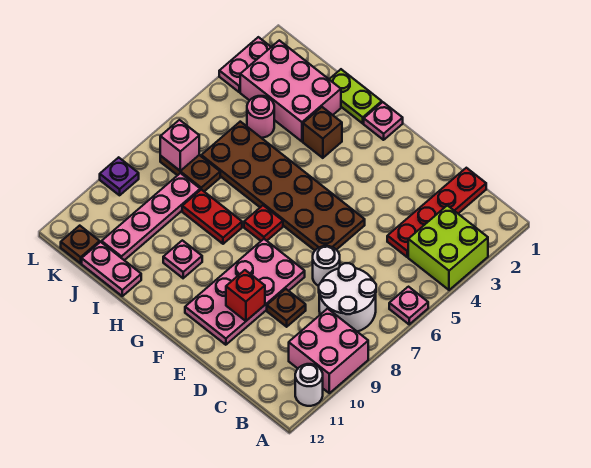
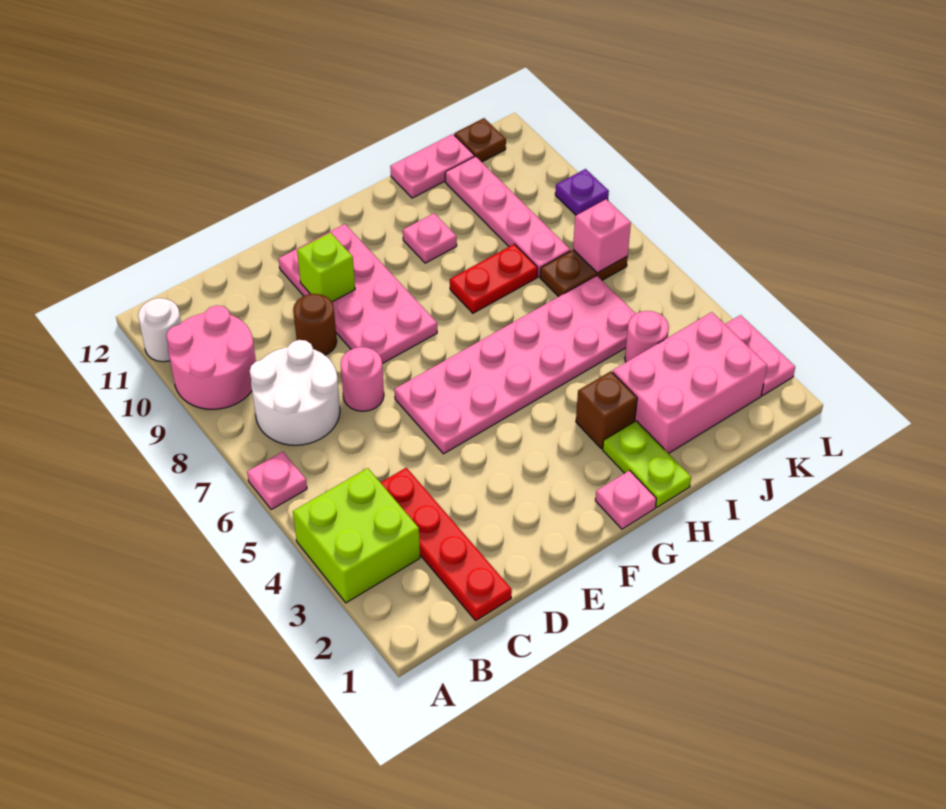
pink 2x2 brick [289,309,368,393] -> pink 2x2 round brick [166,305,256,409]
white 1x1 round brick [313,246,340,286] -> pink 1x1 round brick [341,347,384,411]
brown 1x1 plate [267,289,306,327] -> brown 1x1 round brick [293,294,337,355]
brown 2x6 plate [201,122,365,250] -> pink 2x6 plate [394,276,636,454]
red 1x1 brick [226,270,265,321] -> lime 1x1 brick [297,232,355,302]
red 1x1 plate [244,205,283,241] -> none
lime 1x2 plate [329,69,382,123] -> lime 1x2 plate turned to [603,421,691,507]

